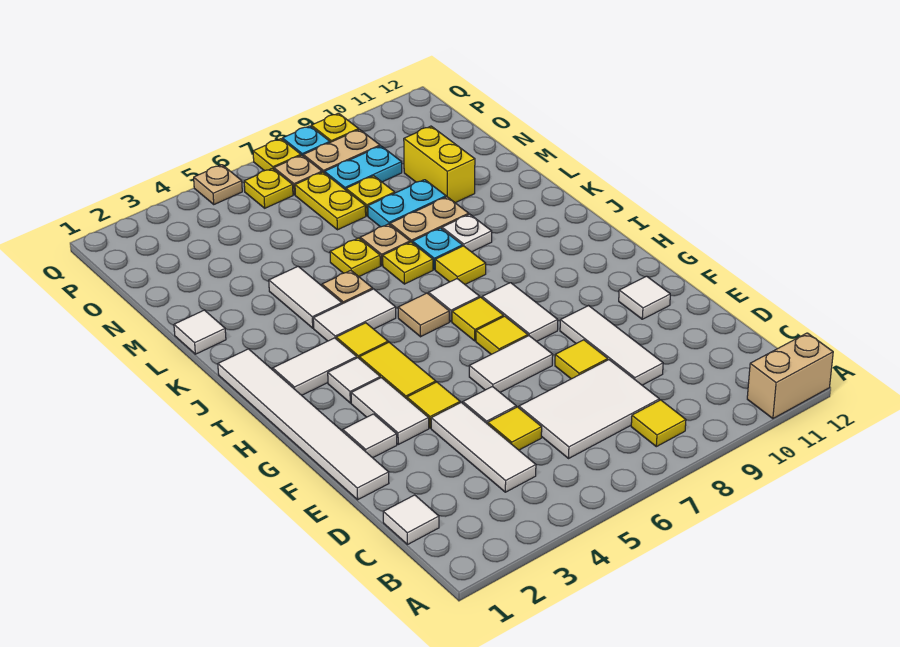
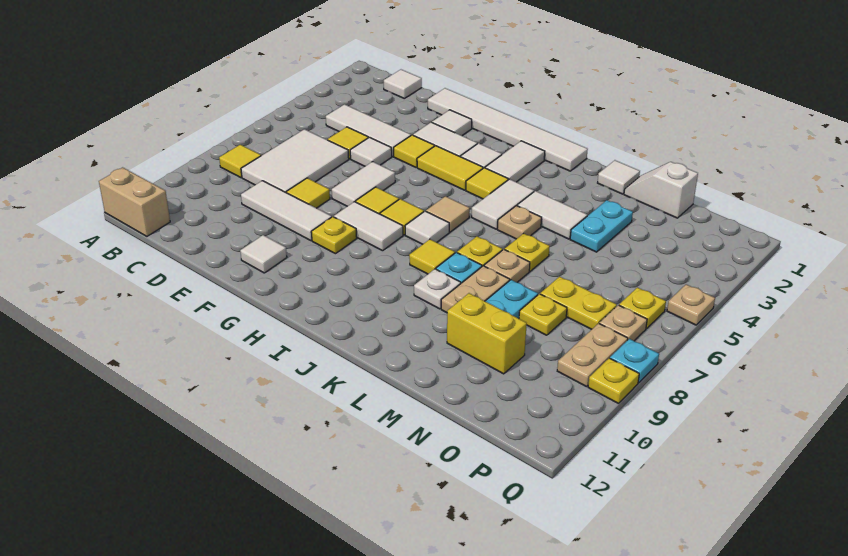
tan 1x2 brick [747,333,833,419] -> tan 1x2 brick turned to [99,167,170,236]
none -> white 1x2 slope [624,162,698,218]
cyan 1x2 plate [325,146,402,190] -> cyan 1x2 plate moved to [570,200,633,252]
yellow 1x1 plate [253,139,301,171] -> yellow 1x1 plate moved to [311,217,357,254]

